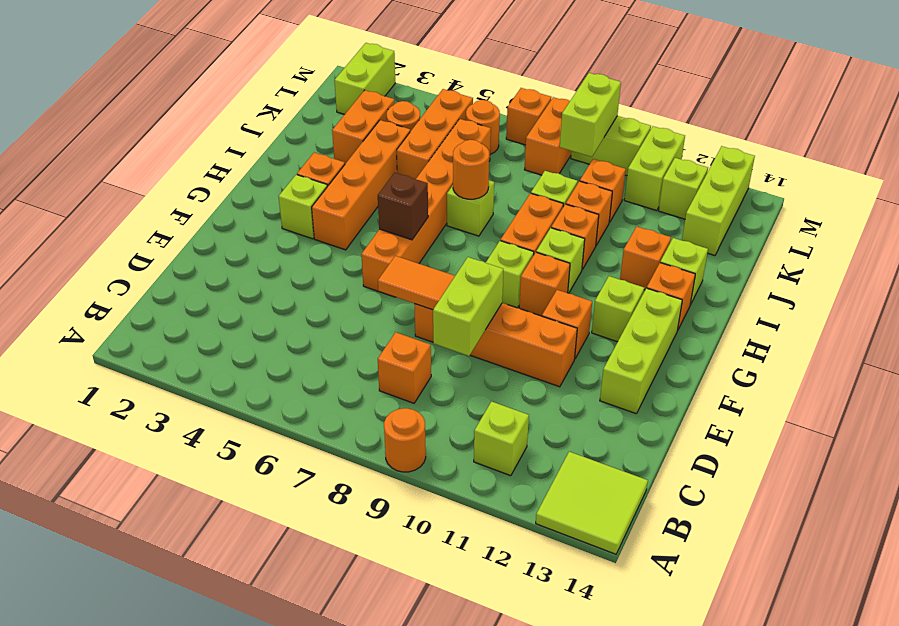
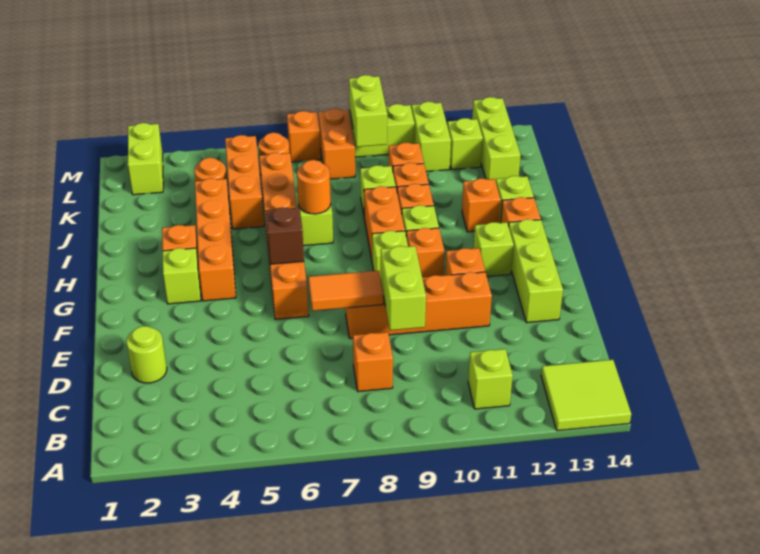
orange 1x1 round brick [384,408,426,472] -> none
none -> lime 1x1 round brick [126,326,167,383]
orange 1x2 brick [332,90,394,164] -> none

